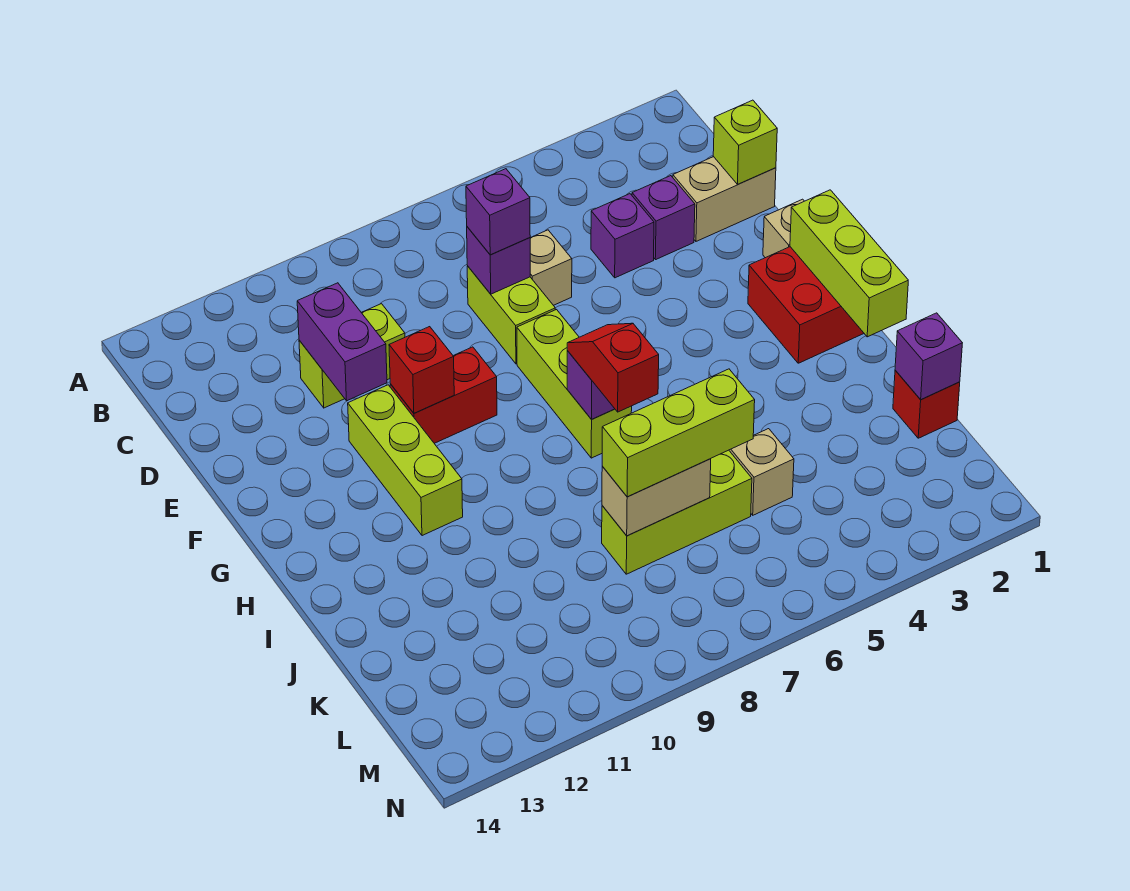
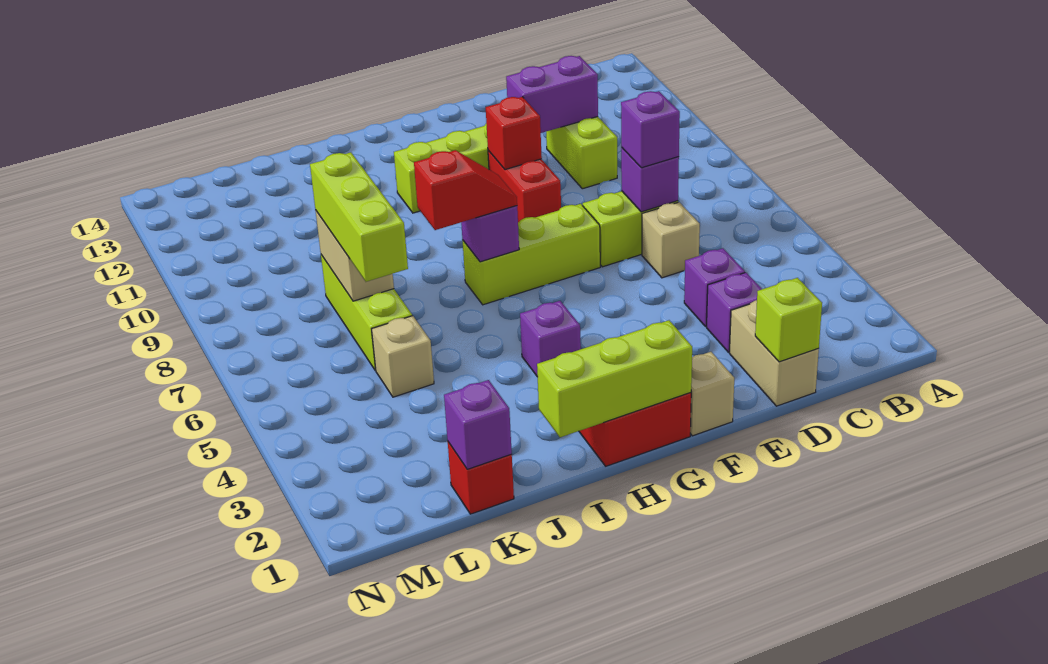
none -> purple 1x1 brick [520,301,581,377]

